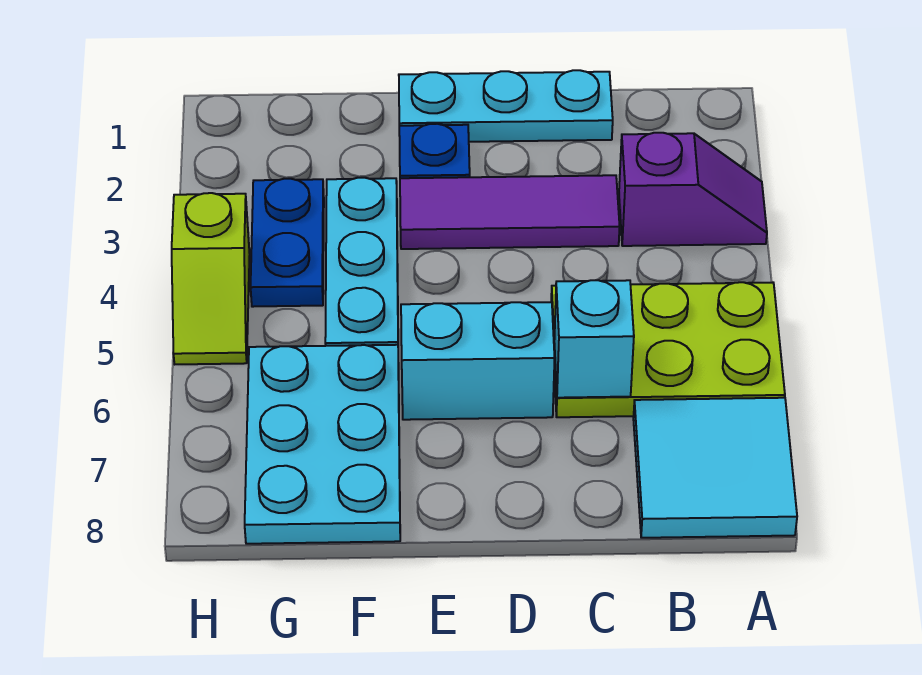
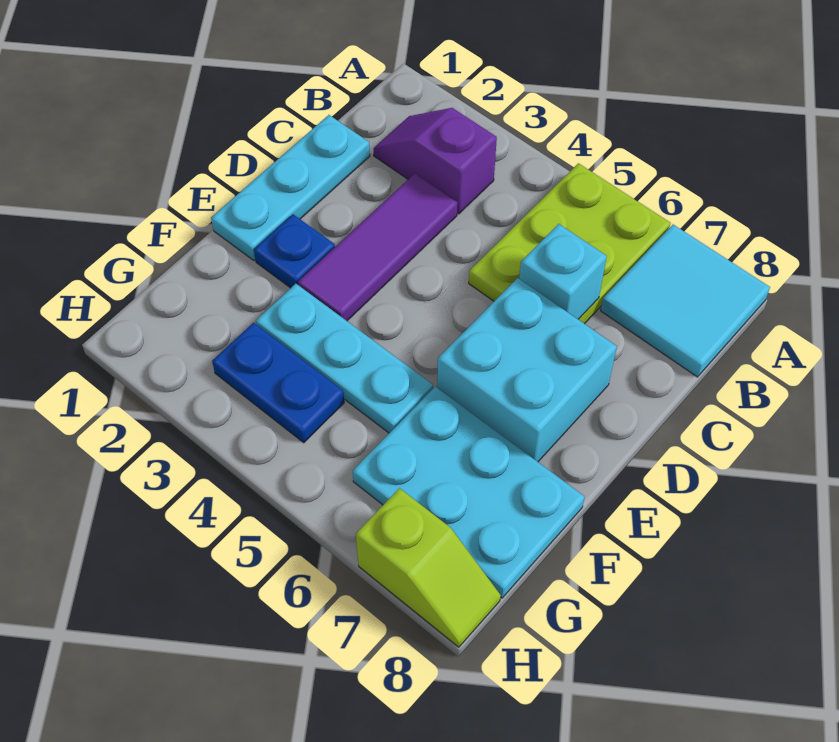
purple 1x2 slope [619,133,767,246] -> purple 1x2 slope turned to [374,108,497,214]
cyan 1x2 brick [401,302,555,420] -> cyan 2x2 brick [437,278,617,462]
lime 1x2 slope [172,193,250,364] -> lime 1x2 slope moved to [356,488,501,647]

